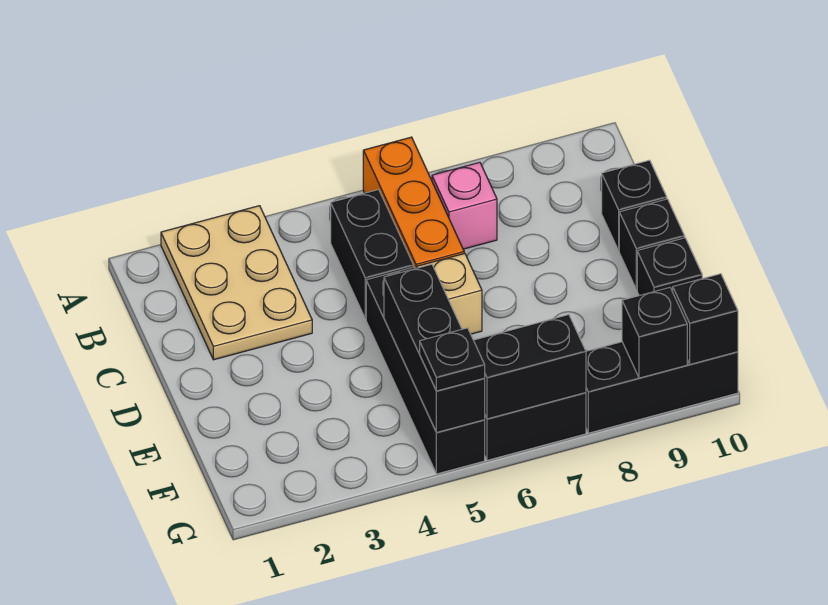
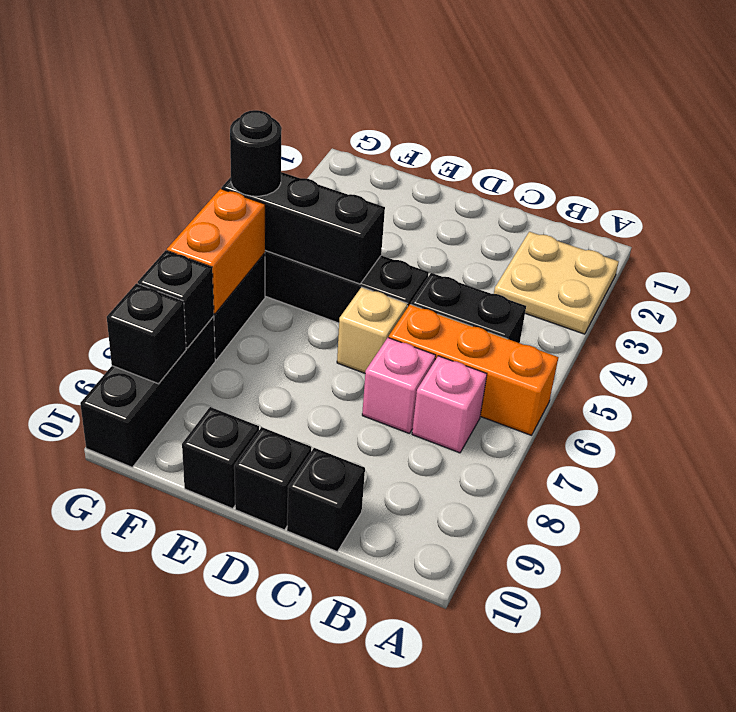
tan 2x3 plate [161,206,312,360] -> tan 2x2 plate [494,232,619,334]
none -> pink 1x1 brick [362,338,436,434]
black 1x1 plate [420,328,485,391] -> black 1x1 round brick [230,110,282,196]
black 1x2 brick [474,315,586,419] -> orange 1x2 brick [167,189,265,314]
black 1x1 brick [673,274,738,364] -> black 1x1 brick moved to [138,250,214,348]

